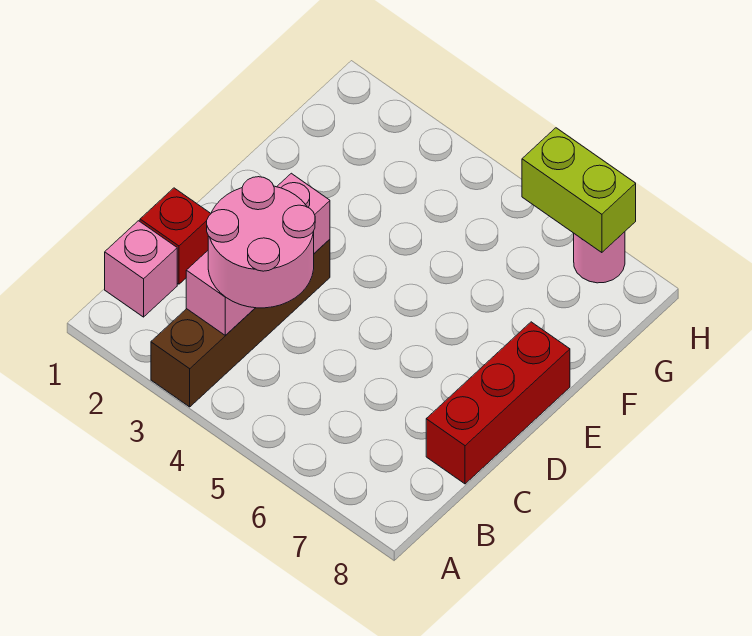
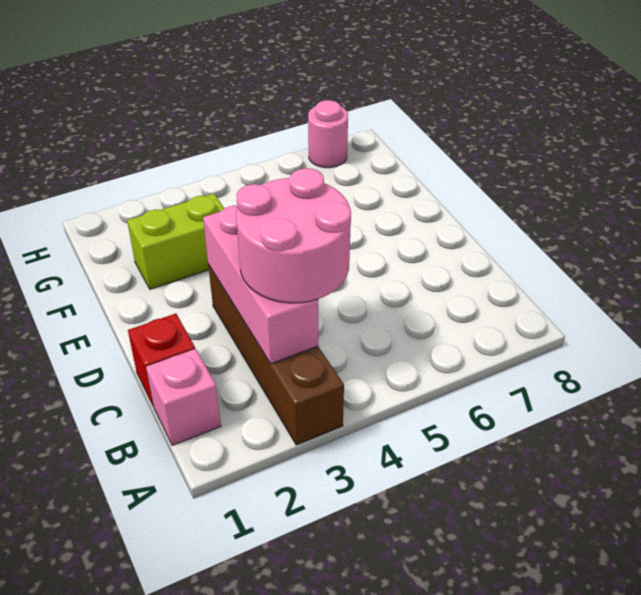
red 1x3 brick [426,322,570,484] -> none
lime 1x2 brick [522,128,636,253] -> lime 1x2 brick moved to [127,194,224,289]

